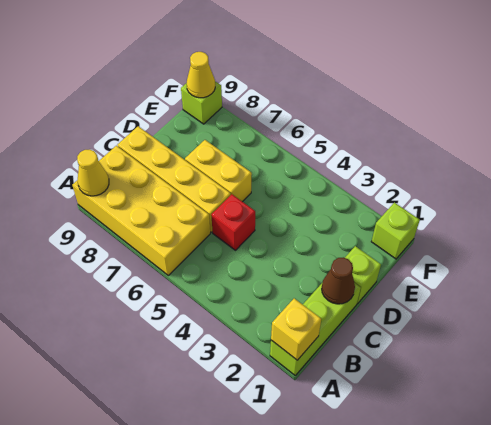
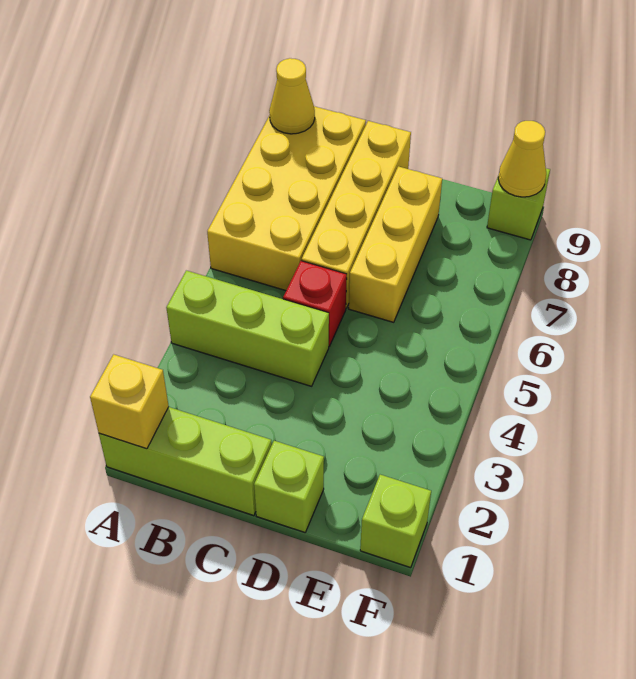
none -> lime 1x3 brick [166,271,329,386]
brown 1x1 cone [322,257,355,304] -> none
yellow 1x2 brick [185,140,252,202] -> yellow 1x3 brick [349,166,442,322]

